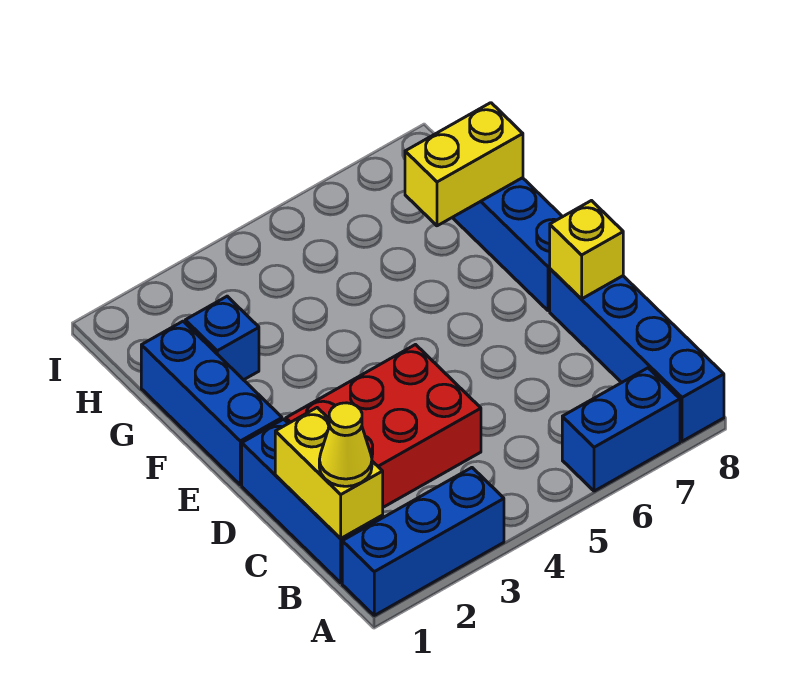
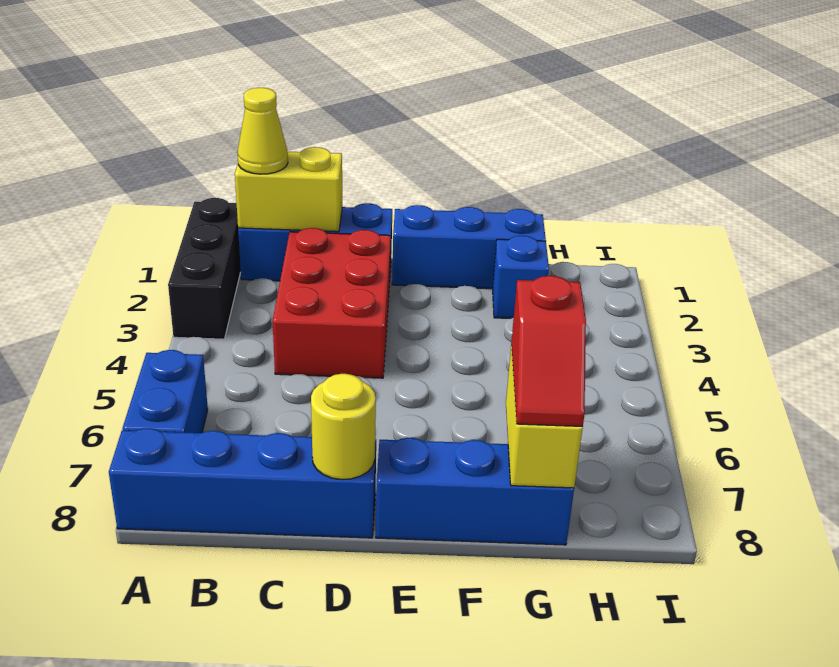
blue 1x3 brick [342,468,504,615] -> black 1x3 brick [168,198,241,339]
yellow 1x1 brick [550,201,623,299] -> yellow 1x1 round brick [311,374,376,480]
none -> red 1x2 slope [511,276,586,426]

